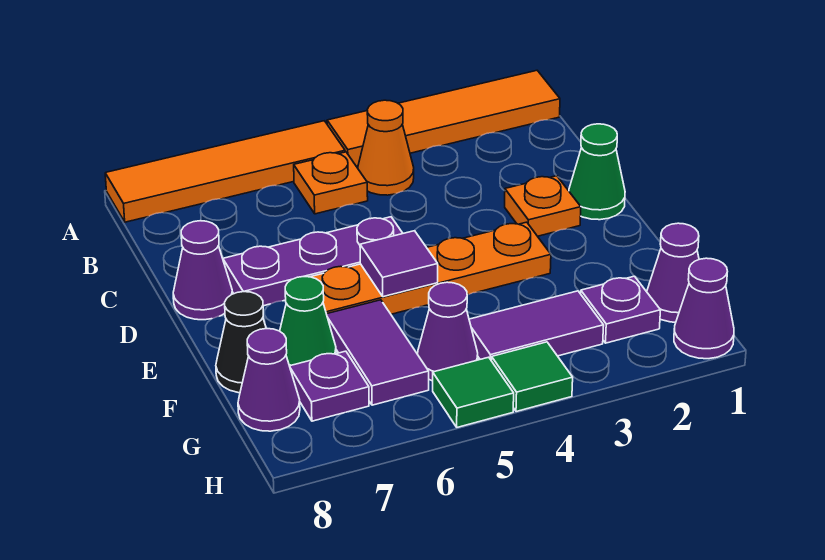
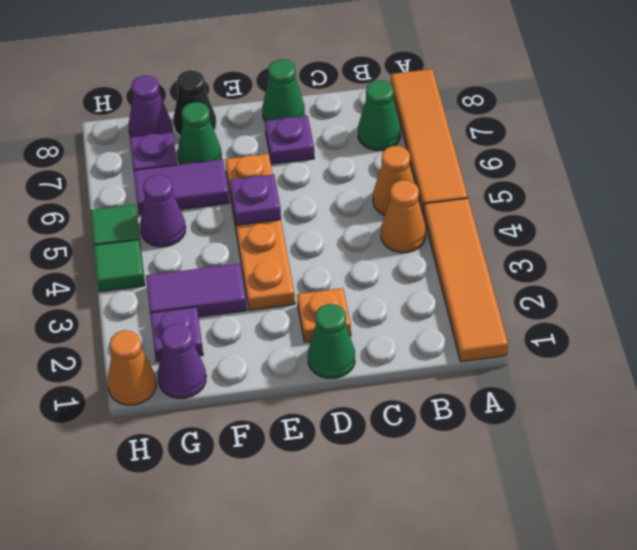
orange 1x1 plate [294,152,368,214] -> orange 1x1 cone [373,146,414,215]
none -> green 1x1 cone [358,80,401,150]
purple 1x3 plate [223,217,403,306] -> purple 1x1 plate [265,116,314,164]
purple 1x1 cone [173,221,233,320] -> green 1x1 cone [262,60,305,121]
purple 1x1 tile [360,231,438,297] -> purple 1x1 plate [230,174,281,225]
purple 1x2 tile [469,291,604,361] -> purple 1x2 tile turned to [146,263,246,317]
purple 1x1 cone [674,258,734,359] -> orange 1x1 cone [107,330,156,405]

